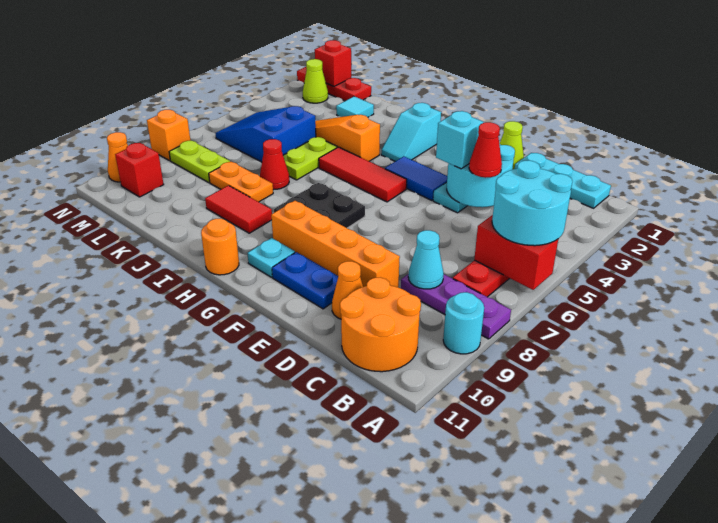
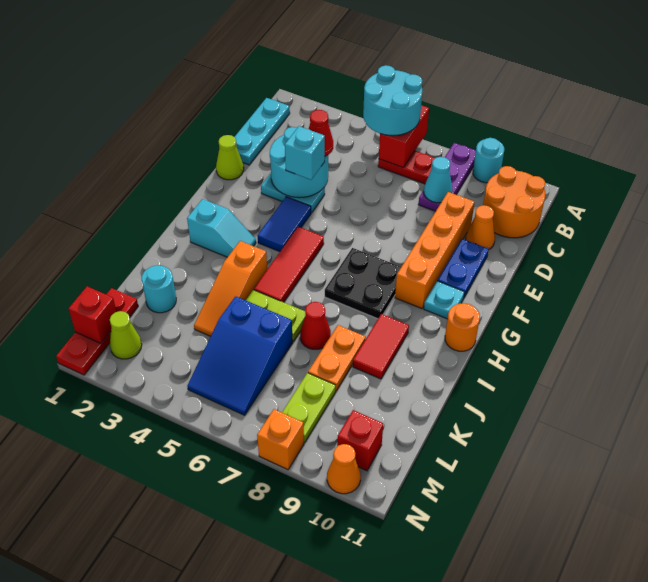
cyan 1x1 tile [336,96,374,117] -> cyan 1x1 round brick [142,265,176,313]

